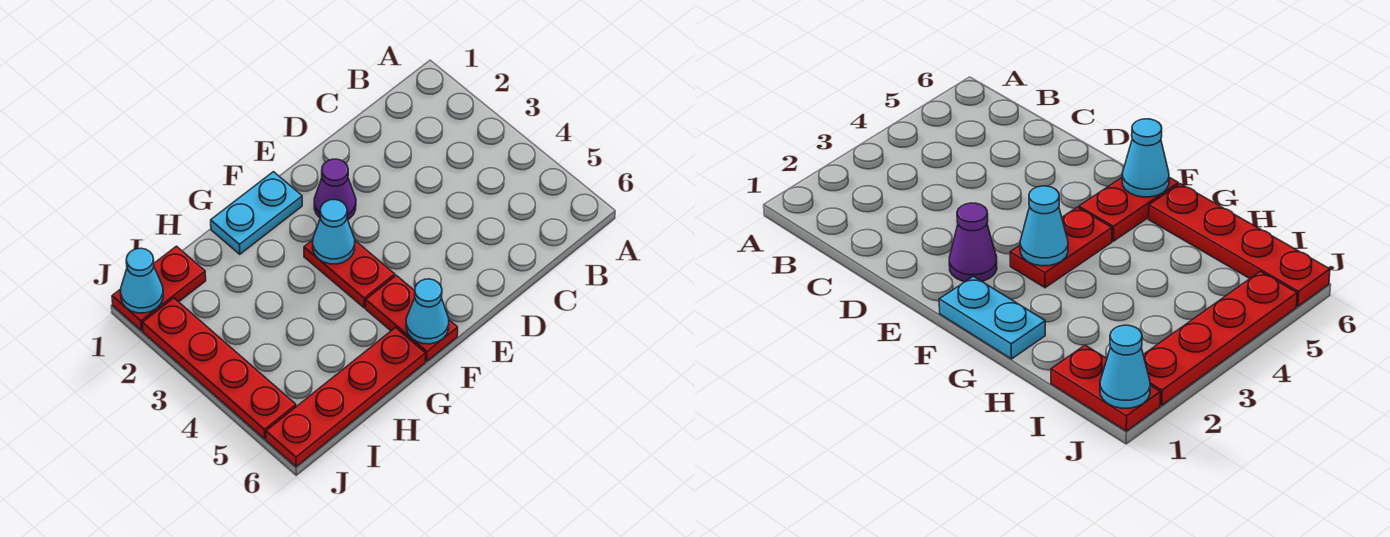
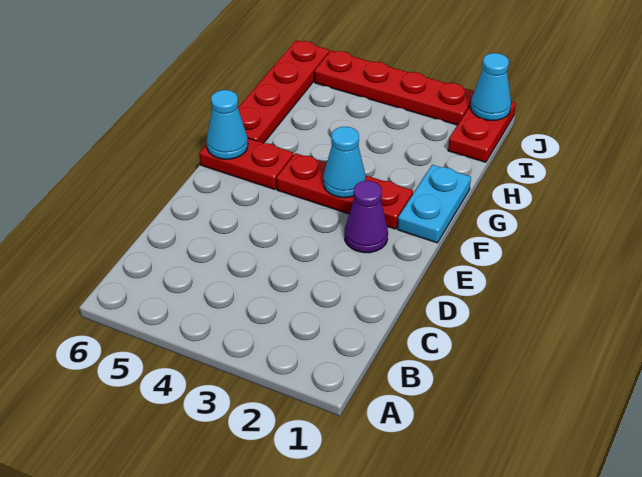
red 1x2 plate [304,240,395,308] -> red 1x3 plate [276,153,413,229]

